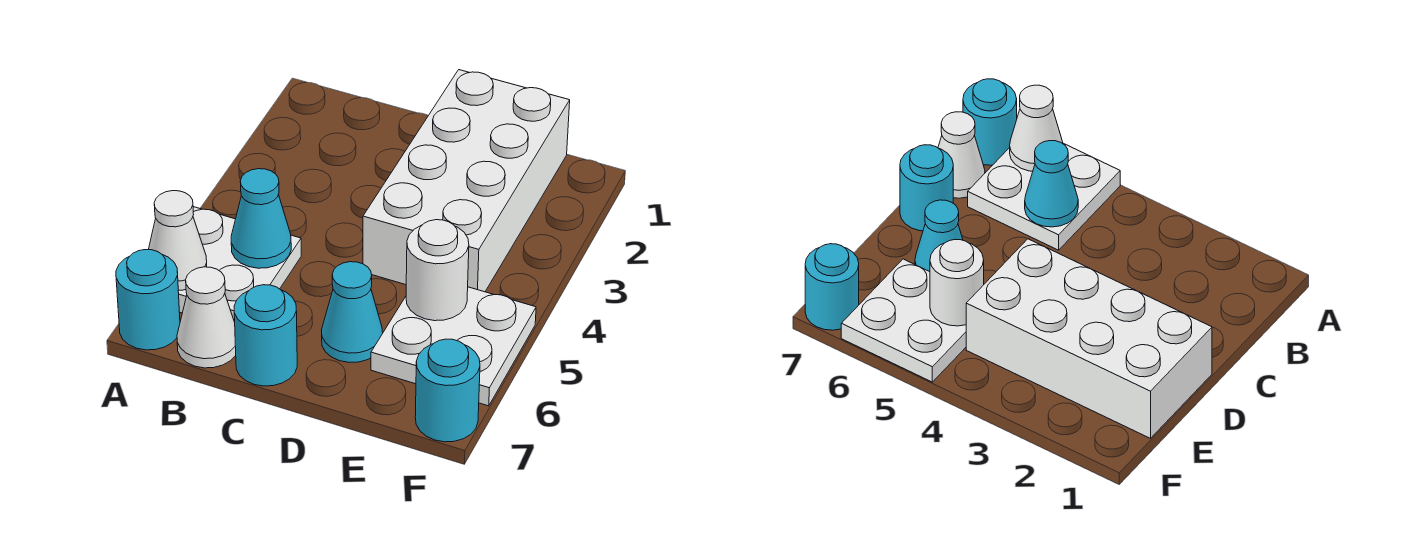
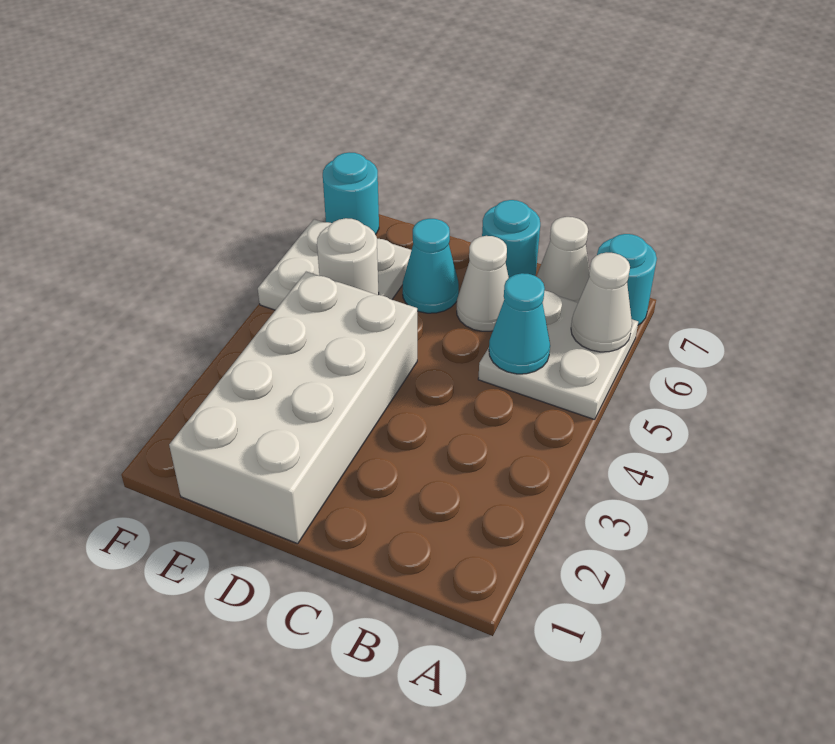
none -> white 1x1 cone [457,236,509,331]

